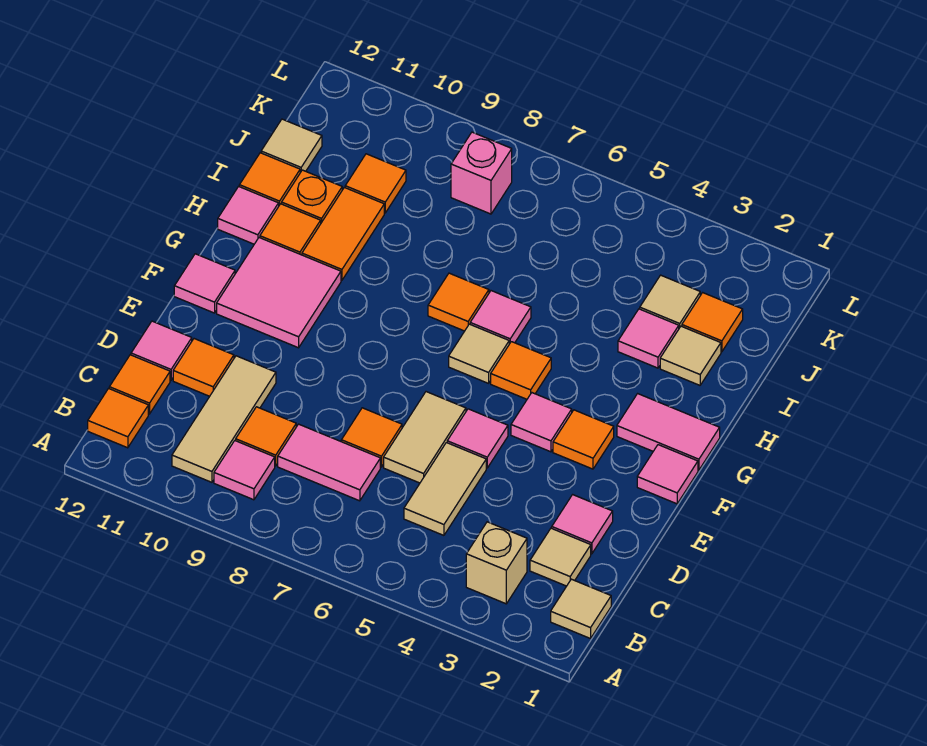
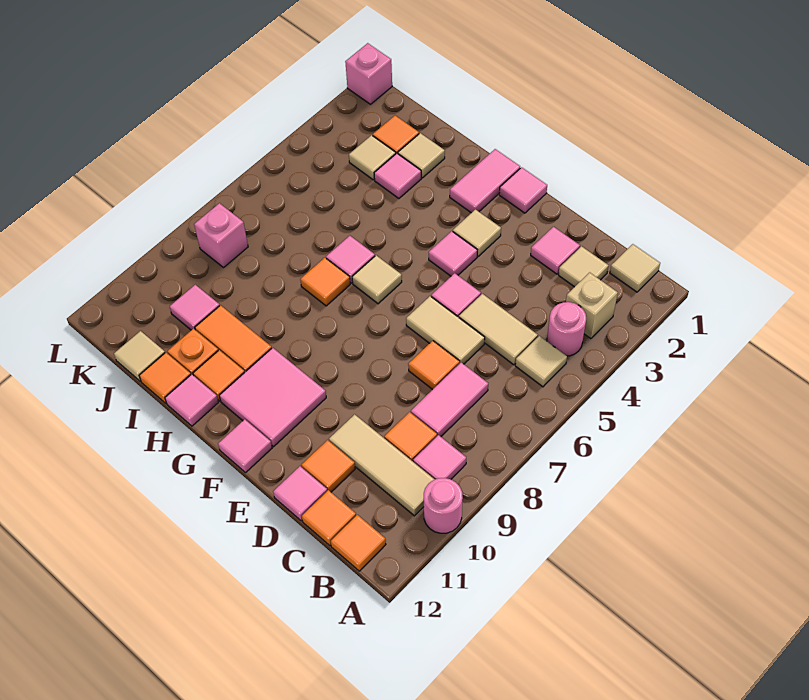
none -> pink 1x1 round brick [424,478,463,533]
none -> pink 1x1 round brick [547,302,586,356]
none -> tan 1x1 tile [515,336,567,387]
orange 1x1 tile [553,410,614,469] -> tan 1x1 tile [453,209,501,256]
orange 1x1 tile [491,342,551,399] -> none
orange 1x1 tile [345,154,406,213] -> pink 1x1 tile [170,285,220,330]
none -> pink 1x1 brick [345,43,392,104]

